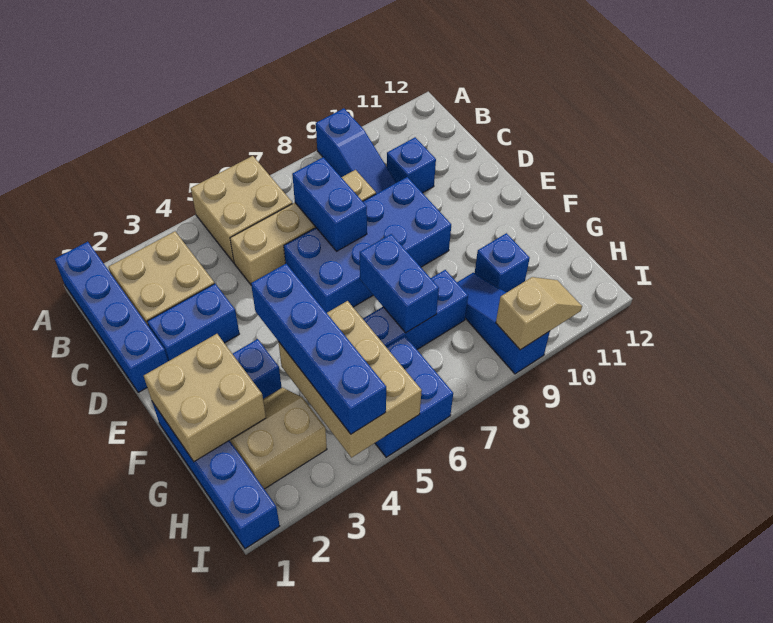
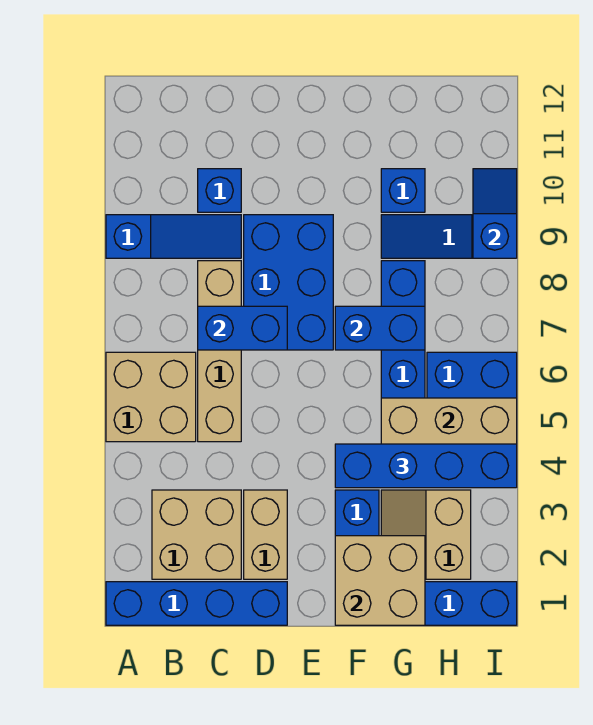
blue 1x2 brick [147,284,239,361] -> tan 1x2 brick [244,490,287,579]
blue 2x4 brick [284,177,451,313] -> blue 2x3 brick [244,215,333,350]
tan 1x2 slope [496,277,582,350] -> blue 1x2 slope [473,169,517,258]

